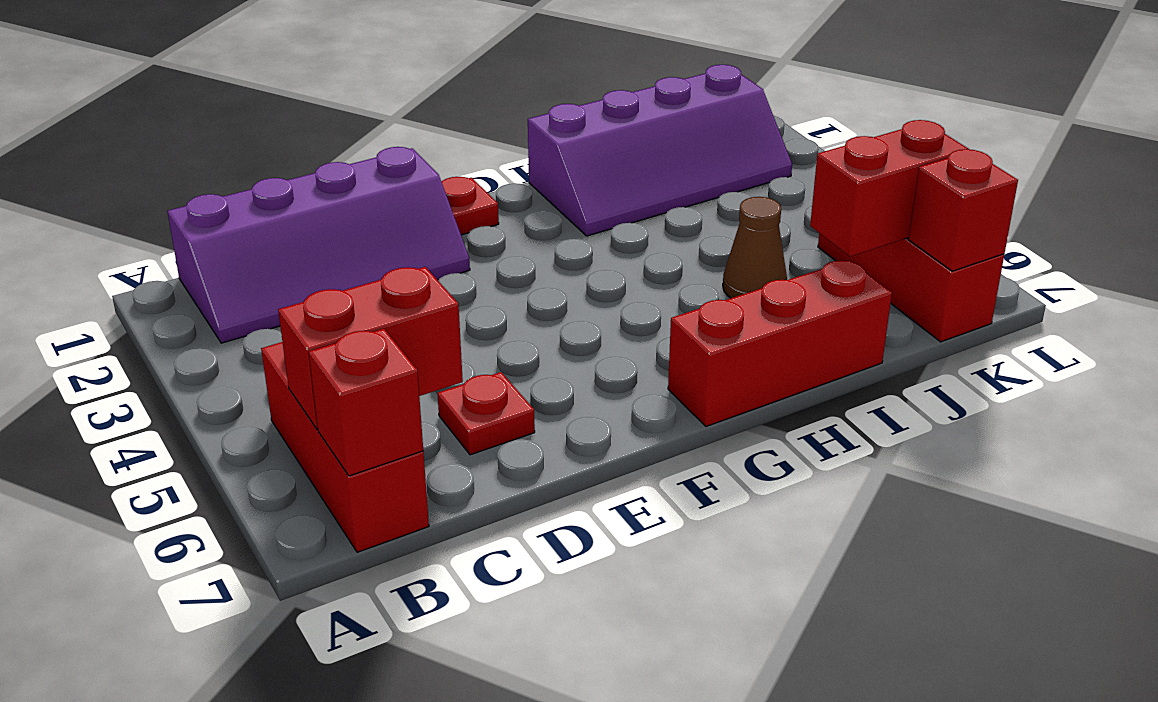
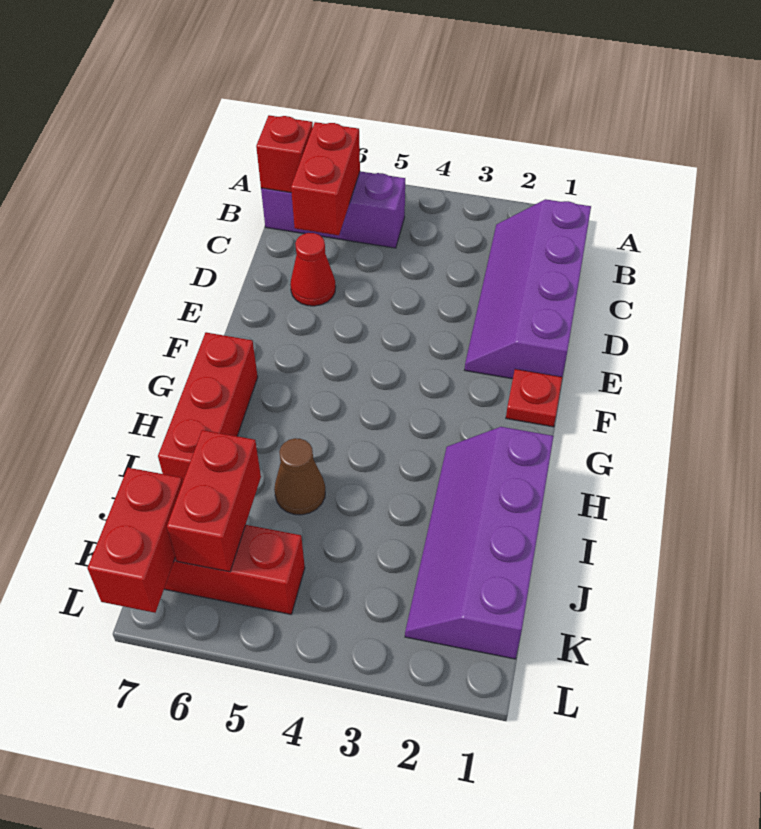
red 1x3 brick [261,342,429,552] -> purple 1x3 brick [261,171,405,248]
red 1x1 plate [437,372,535,455] -> red 1x1 cone [290,233,336,306]
red 1x1 brick [909,149,1018,271] -> red 1x2 brick [87,468,183,613]

